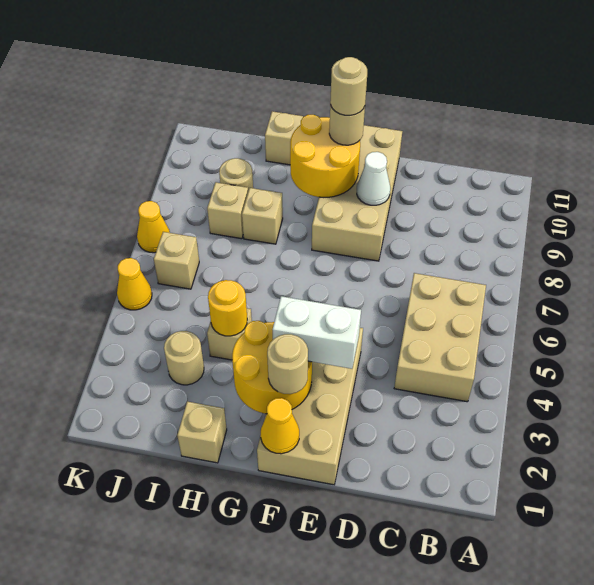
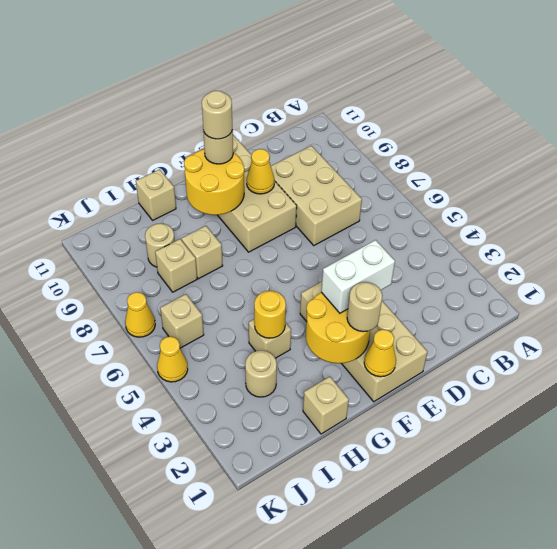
tan 2x3 brick [394,273,486,402] -> tan 2x3 brick moved to [271,146,362,245]
white 1x1 cone [357,152,390,205] -> yellow 1x1 cone [247,149,274,194]

